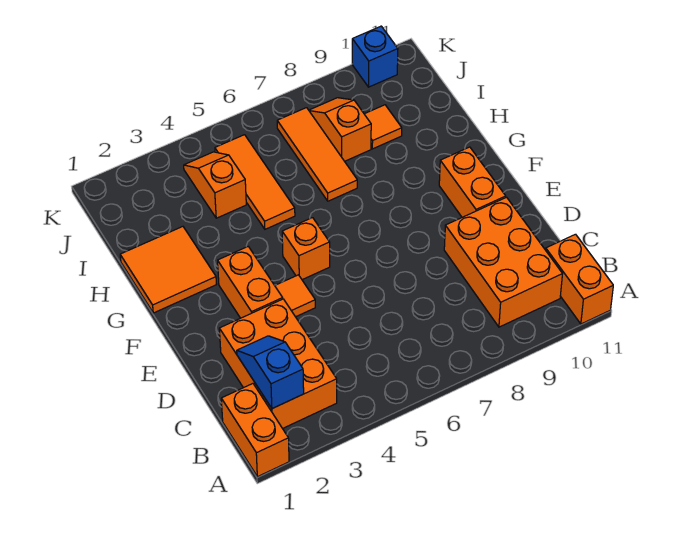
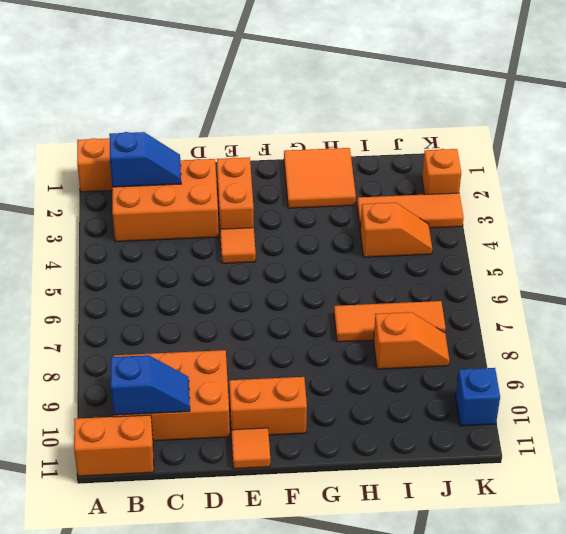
none -> blue 1x2 slope [111,355,190,415]
orange 1x2 brick [218,247,283,318] -> orange 1x2 brick turned to [217,157,254,229]
orange 1x1 brick [282,218,330,280] -> orange 1x1 brick moved to [422,149,461,195]
orange 1x3 tile [215,135,295,229] -> orange 1x3 tile moved to [357,193,464,228]
orange 1x1 tile [365,105,402,149] -> orange 1x1 tile moved to [231,428,270,469]

